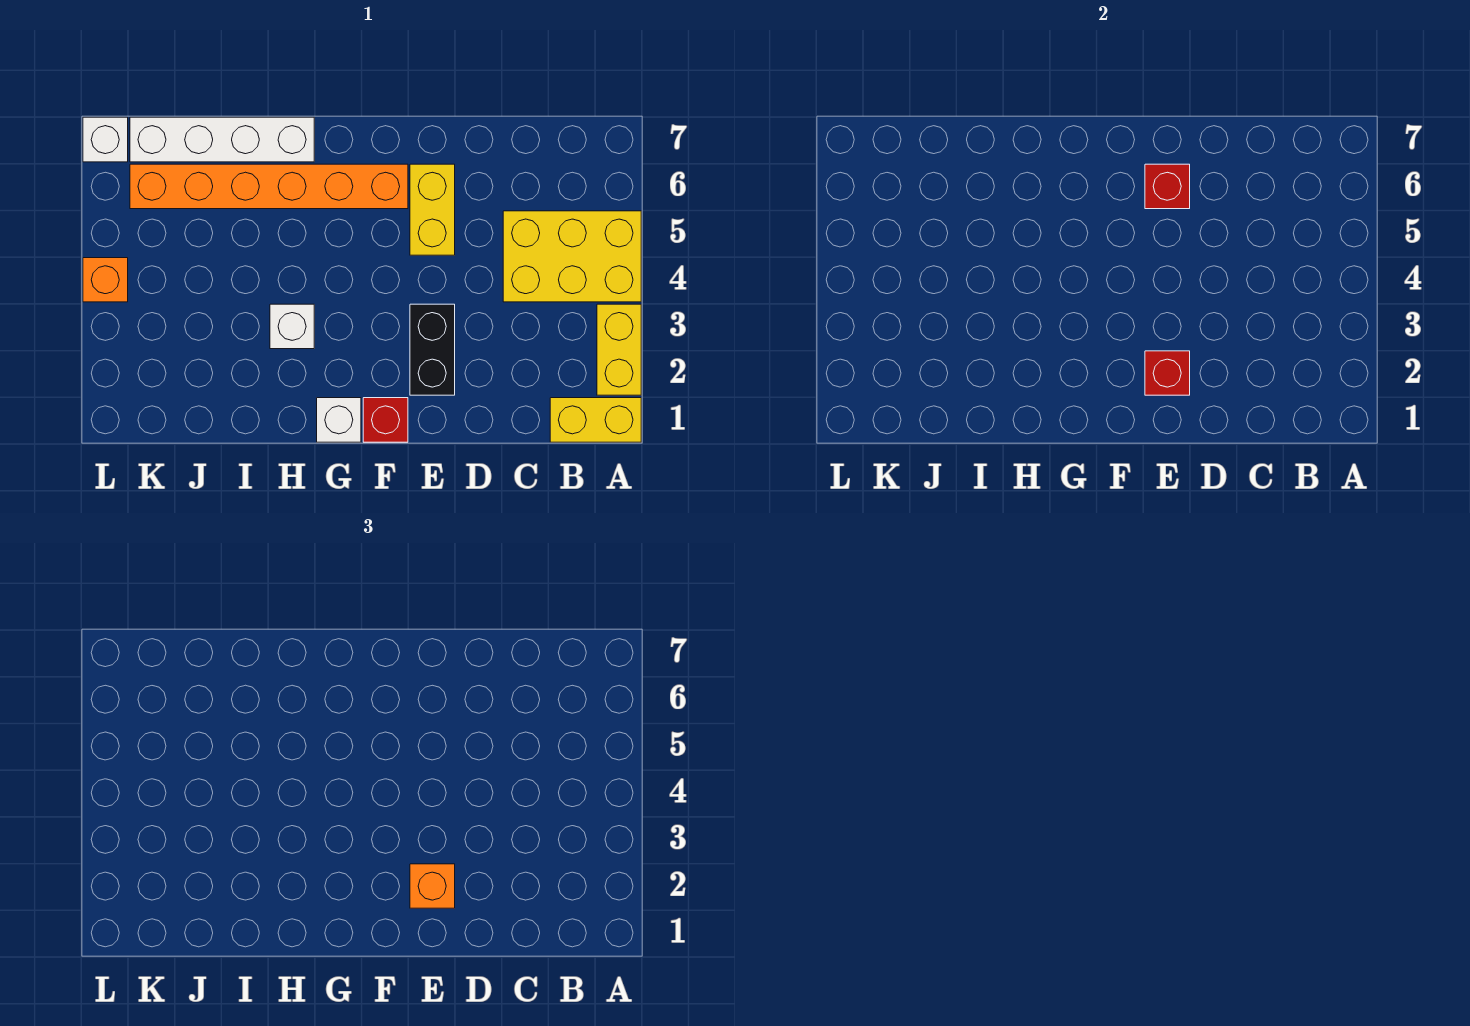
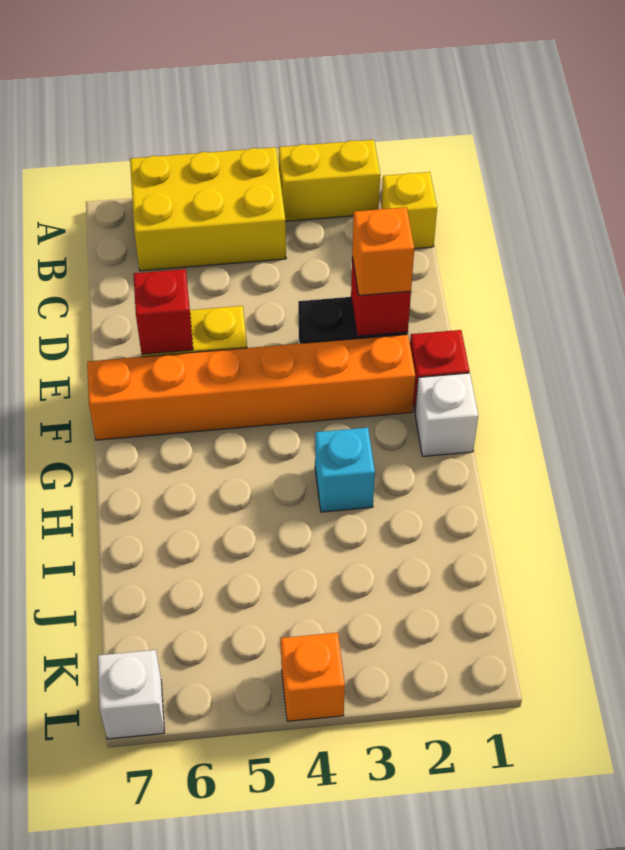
yellow 1x2 brick [550,398,641,442] -> yellow 1x1 brick [381,172,437,249]
yellow 2x3 brick [503,211,641,302] -> yellow 2x3 brick turned to [130,147,286,271]
orange 1x6 brick [130,164,408,209] -> orange 1x6 brick turned to [87,334,415,440]
white 1x1 brick [270,304,314,349] -> cyan 1x1 brick [315,428,375,512]
white 1x4 brick [130,117,314,162] -> none

